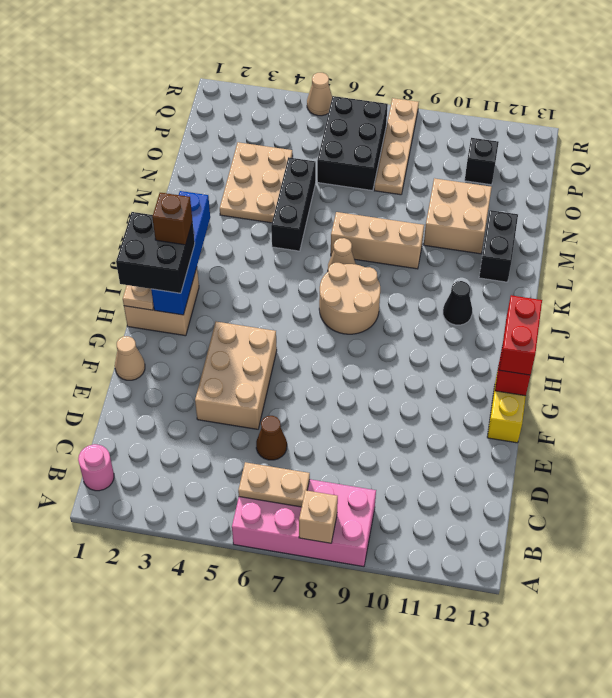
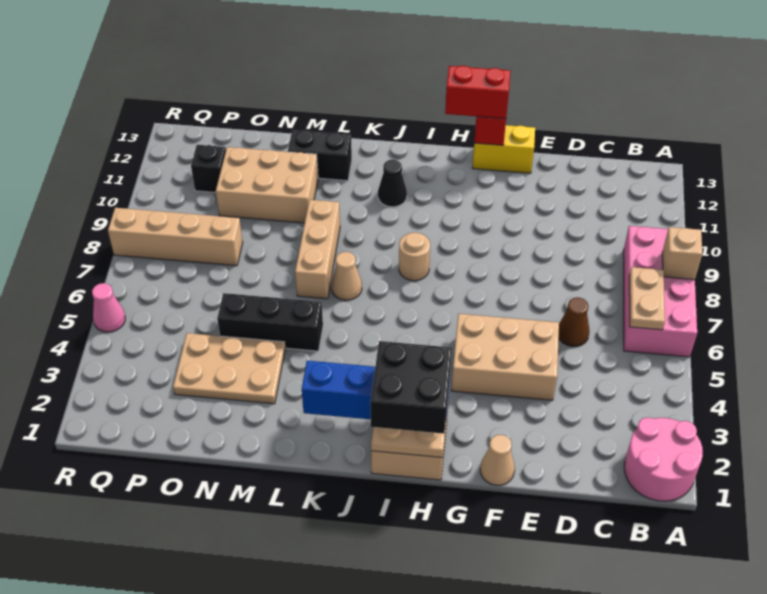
pink 1x1 round brick [78,444,114,491] -> pink 2x2 round brick [624,417,703,501]
brown 1x1 brick [152,193,192,245] -> none
tan 2x2 round brick [319,263,380,334] -> tan 1x1 round brick [399,232,430,281]
tan 2x2 brick [424,178,492,254] -> tan 2x3 brick [216,147,318,223]
black 2x3 brick [317,96,388,191] -> none
tan 1x4 plate [374,98,419,195] -> tan 1x4 brick [108,208,243,266]
tan 1x1 cone [307,73,332,116] -> pink 1x1 cone [92,283,125,332]

